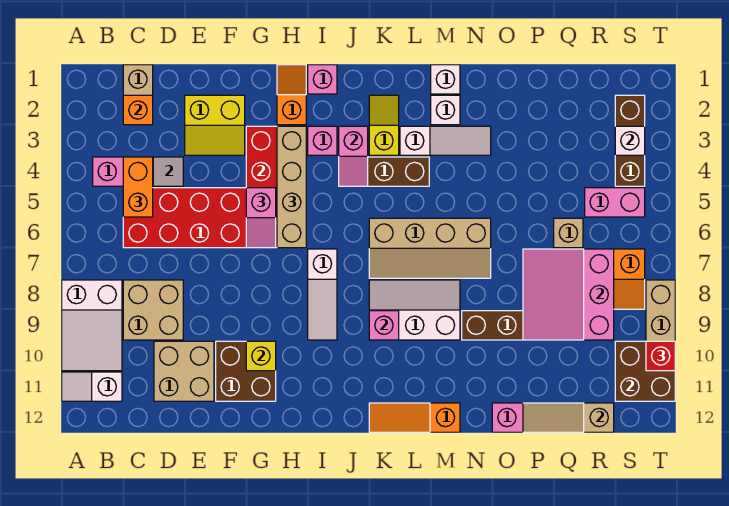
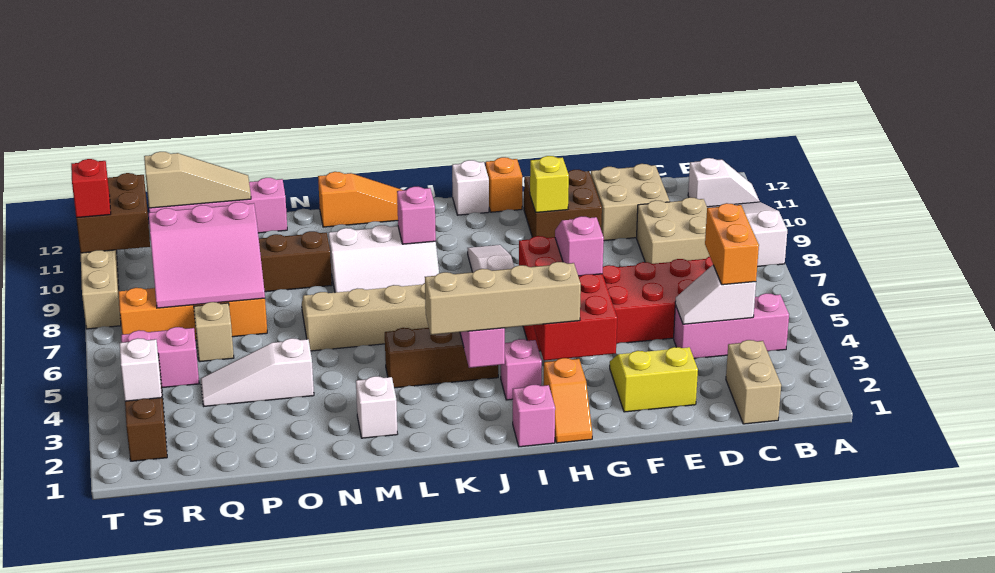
orange 1x1 brick [123,95,153,125] -> orange 1x1 brick moved to [486,157,522,212]
tan 1x4 brick [277,126,306,248] -> tan 1x4 brick turned to [425,262,581,335]
yellow 1x2 slope [369,95,399,155] -> none
white 1x3 slope [400,126,491,155] -> white 1x3 slope moved to [201,338,314,406]
white 1x1 brick [431,65,460,94] -> white 1x1 brick moved to [452,160,489,215]
pink 3x3 slope [523,249,614,340] -> pink 3x3 slope turned to [149,202,265,308]

